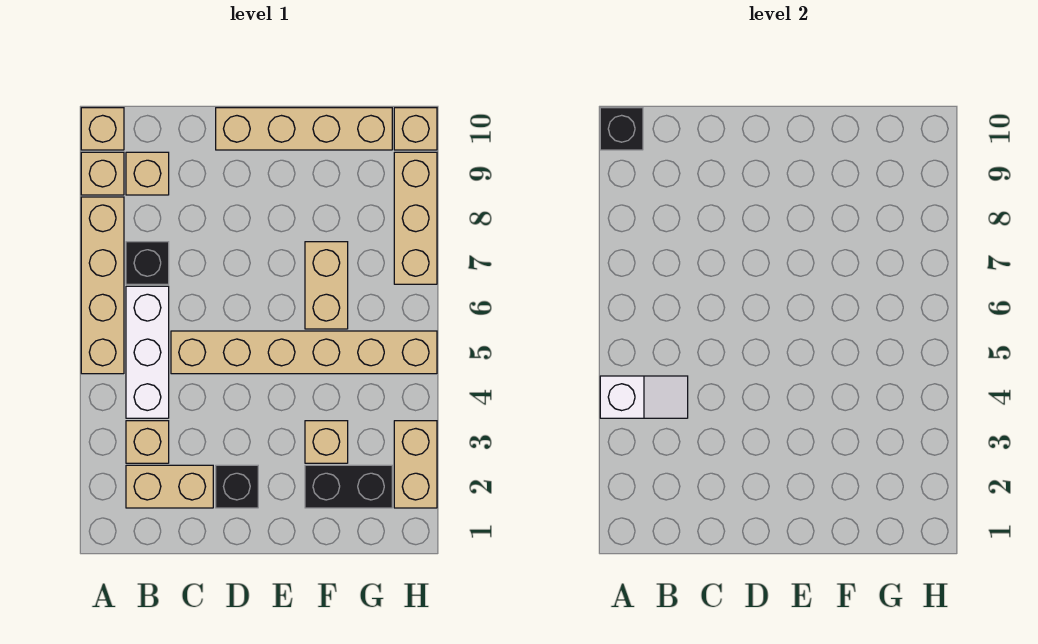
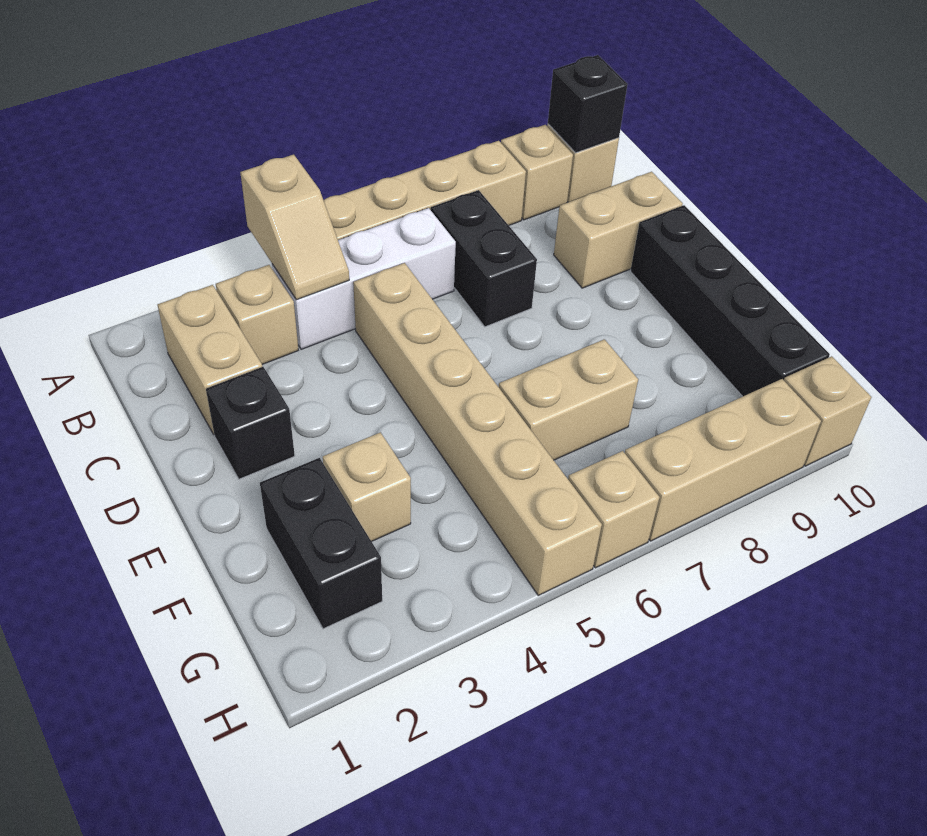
white 1x2 slope [600,376,688,418] -> tan 1x2 slope [240,155,349,300]
black 1x1 brick [126,242,169,284] -> black 1x2 brick [431,190,537,327]
tan 1x1 brick [126,152,169,195] -> tan 1x1 brick moved to [568,451,660,568]
tan 1x4 brick [216,108,392,150] -> black 1x4 brick [630,205,830,397]
tan 1x2 brick [394,421,437,508] -> tan 1x2 brick moved to [554,172,683,288]

